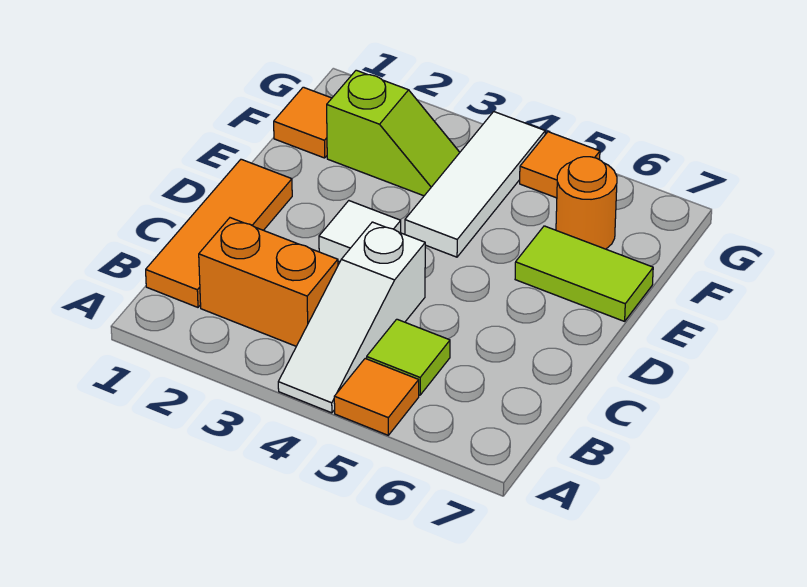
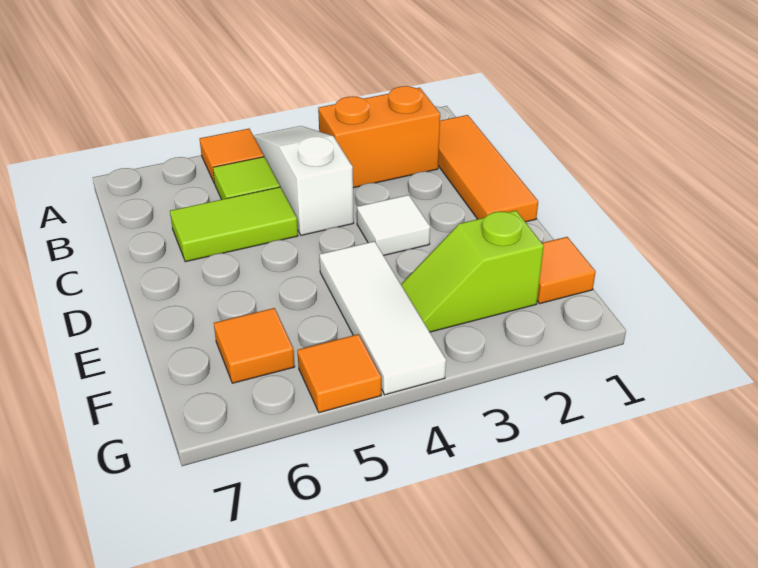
lime 1x2 tile [515,226,653,321] -> lime 1x2 tile moved to [170,187,298,262]
orange 1x1 round brick [556,157,617,249] -> orange 1x1 tile [214,308,295,383]

